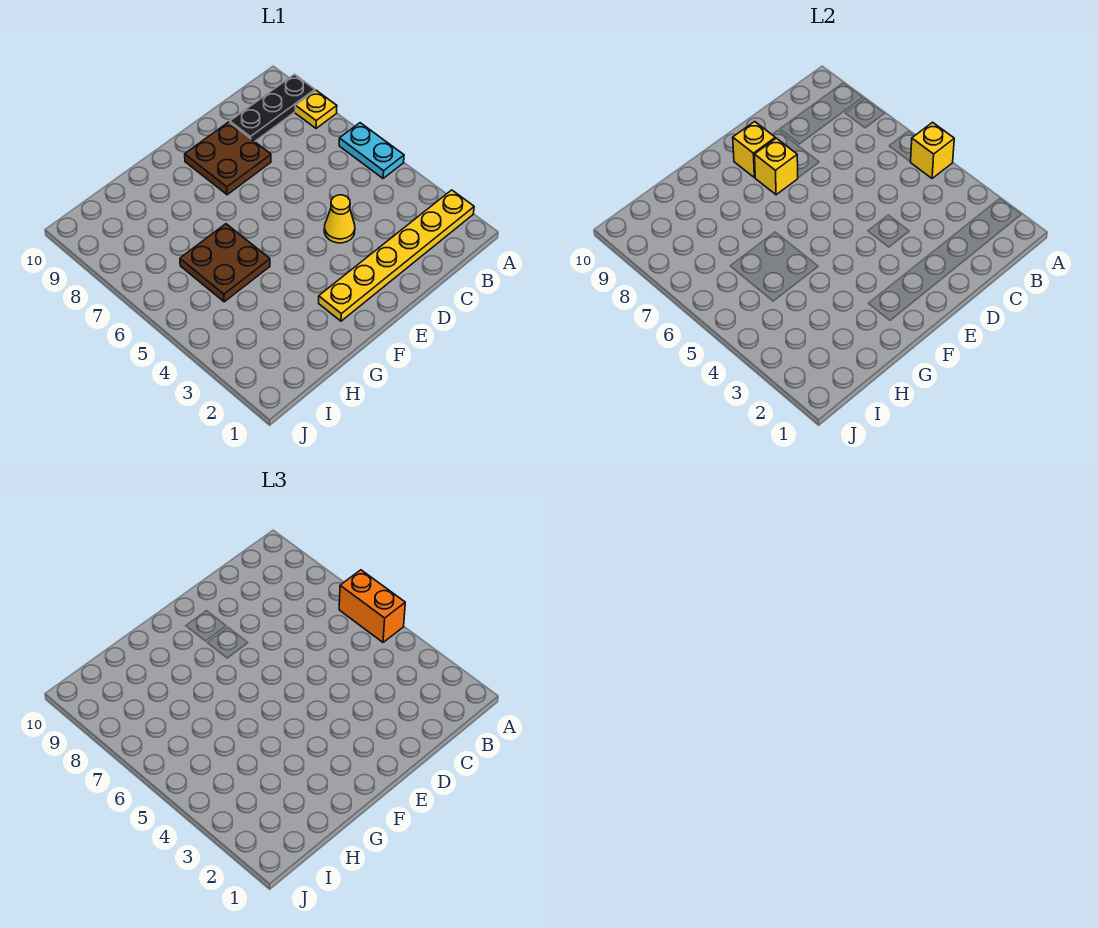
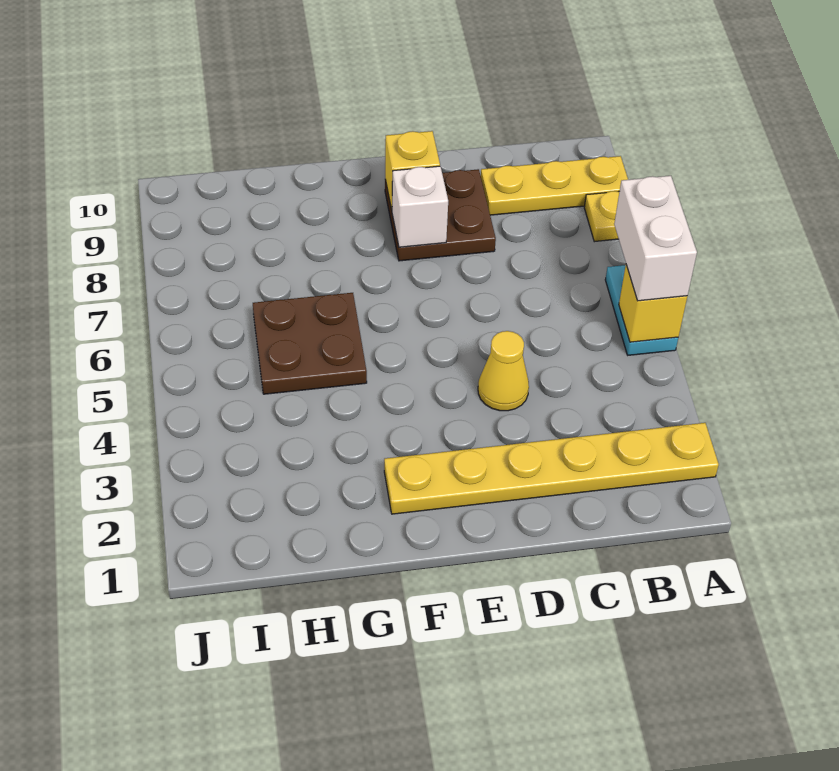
orange 1x2 brick [339,570,405,642] -> white 1x2 brick [614,176,697,301]
black 1x3 plate [230,74,315,141] -> yellow 1x3 plate [481,156,628,215]
yellow 1x1 brick [755,138,798,195] -> white 1x1 brick [392,166,448,247]

